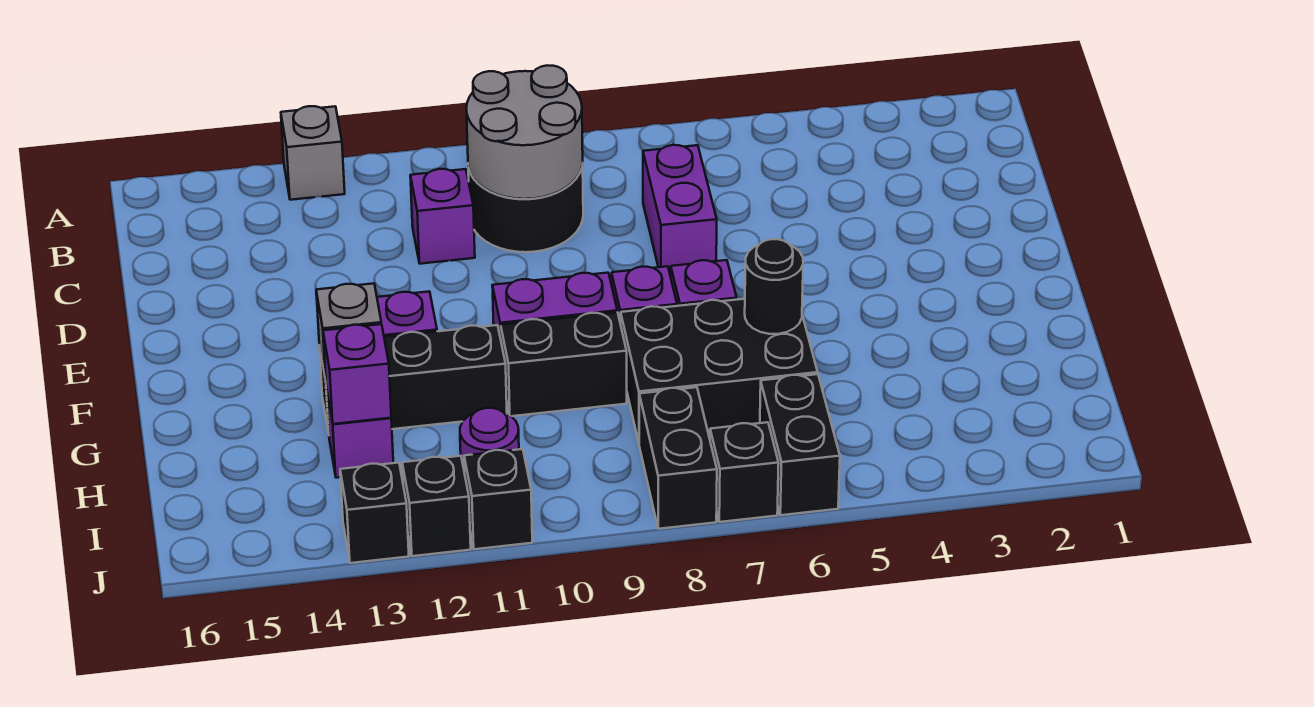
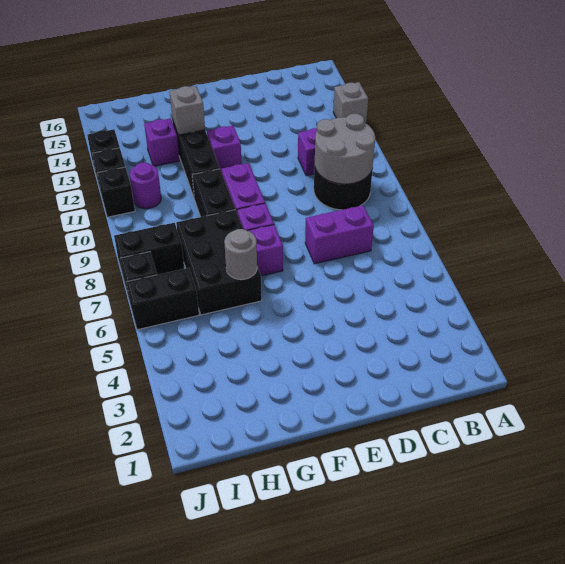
black 1x1 round brick [745,239,803,334] -> grey 1x1 round brick [224,229,257,280]
purple 1x1 brick [323,324,391,424] -> none

